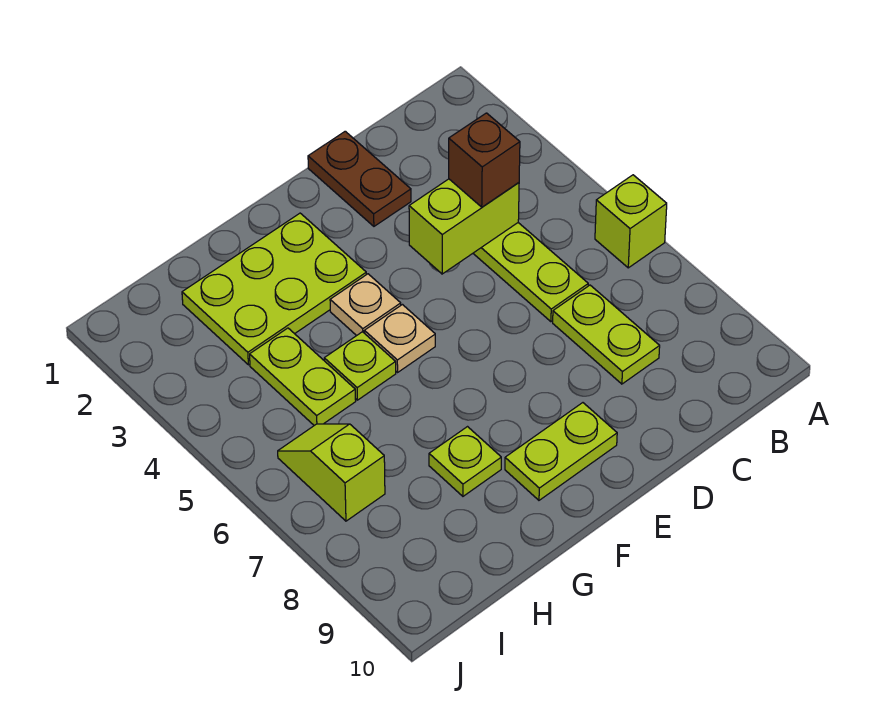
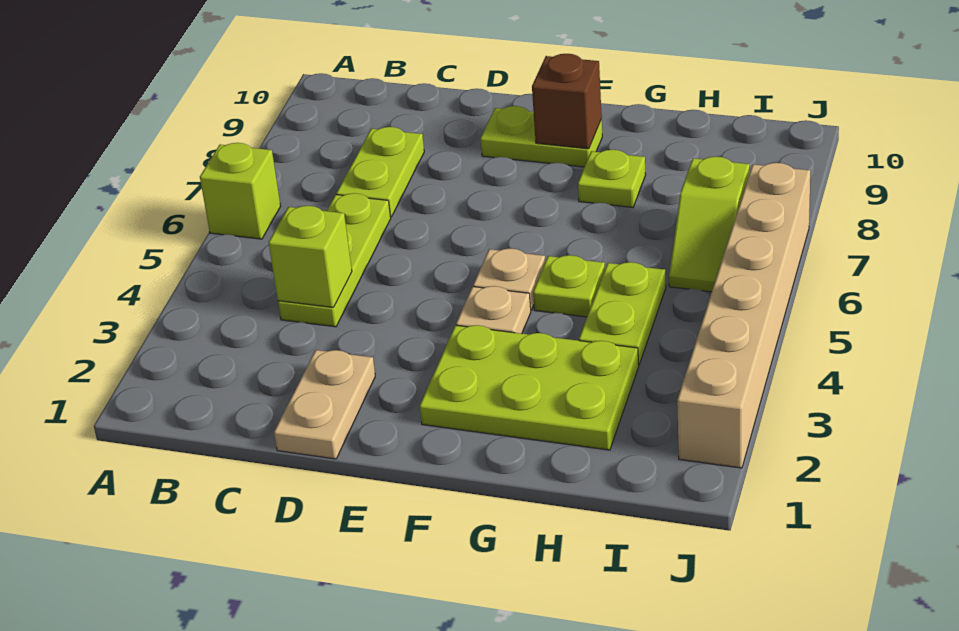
lime 1x2 brick [409,179,519,274] -> lime 1x1 brick [269,206,352,307]
brown 1x1 brick [449,113,520,207] -> brown 1x1 brick moved to [532,54,602,149]
brown 1x2 plate [308,131,411,226] -> tan 1x2 plate [274,350,375,459]
none -> tan 1x6 brick [677,163,810,468]

